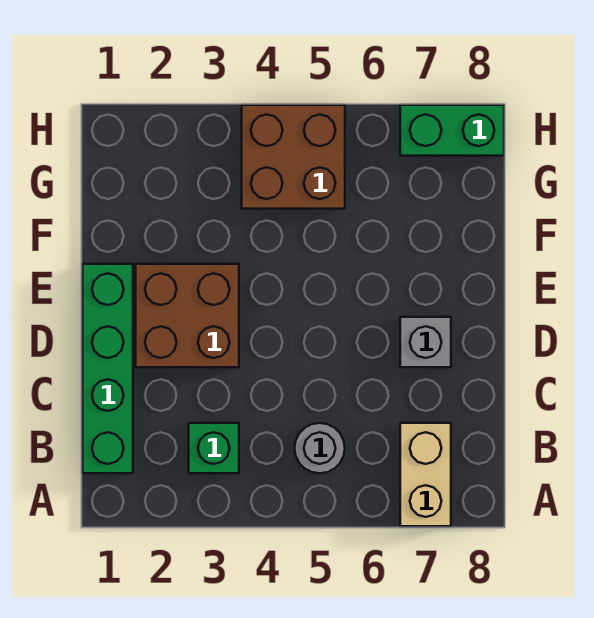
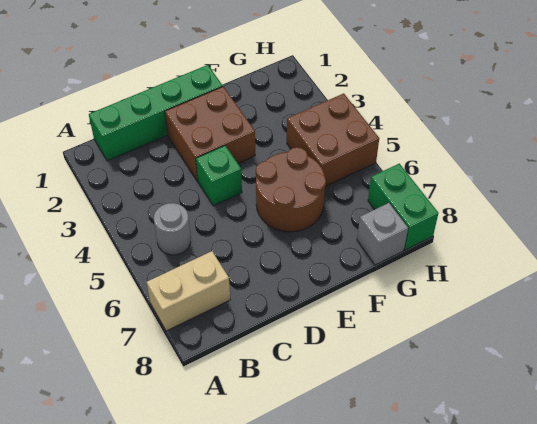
green 1x1 brick [189,423,239,473] -> green 1x1 brick moved to [196,146,242,206]
grey 1x1 brick [400,317,451,367] -> grey 1x1 brick moved to [357,203,408,265]
none -> brown 2x2 round brick [256,147,326,232]

